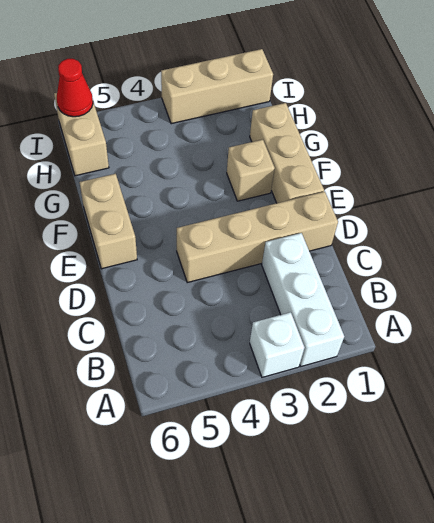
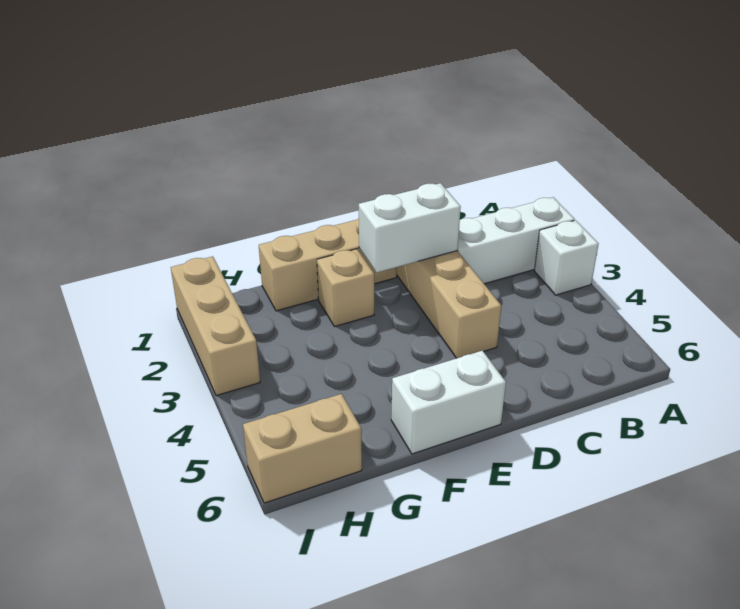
none -> white 1x2 brick [359,183,461,273]
tan 1x2 brick [80,174,137,269] -> white 1x2 brick [391,351,506,454]
red 1x1 cone [57,59,93,117] -> none

